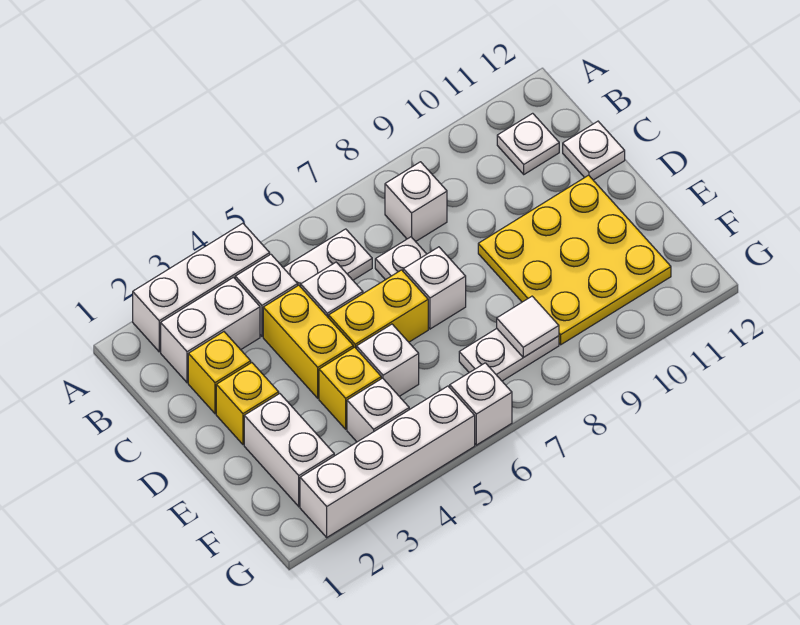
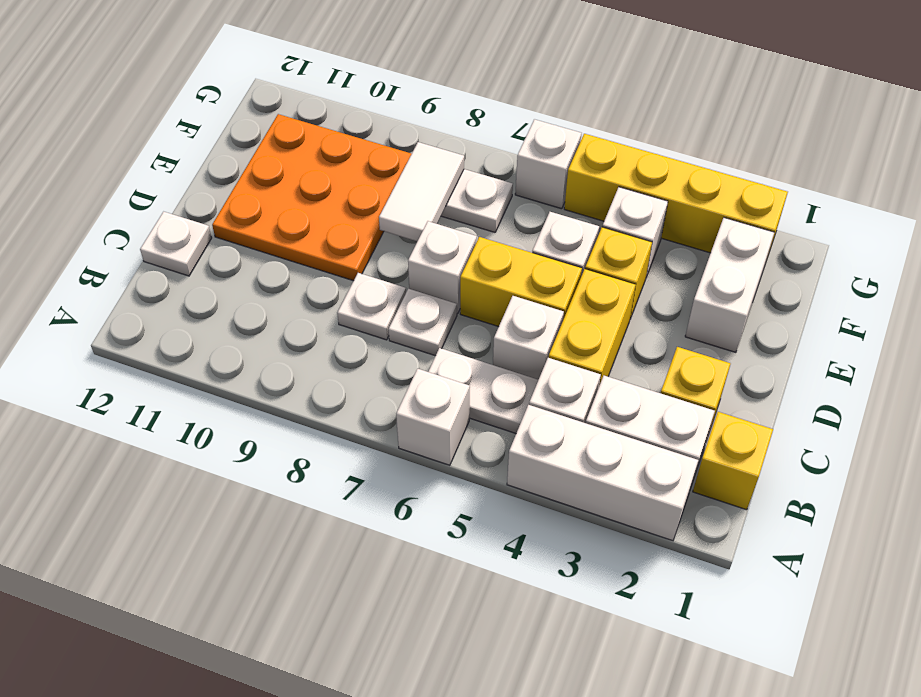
white 1x1 brick [385,162,447,242] -> white 1x1 brick moved to [396,369,470,465]
white 1x1 plate [497,113,559,174] -> white 1x1 plate moved to [337,273,406,340]
yellow 1x1 brick [216,363,279,445] -> yellow 1x1 brick moved to [693,412,773,510]
yellow 3x3 plate [478,175,671,345] -> orange 3x3 plate [212,114,411,281]
white 1x1 tile [497,296,559,357] -> white 1x2 tile [379,142,464,241]
white 1x4 brick [300,386,475,537] -> yellow 1x4 brick [564,134,788,258]

